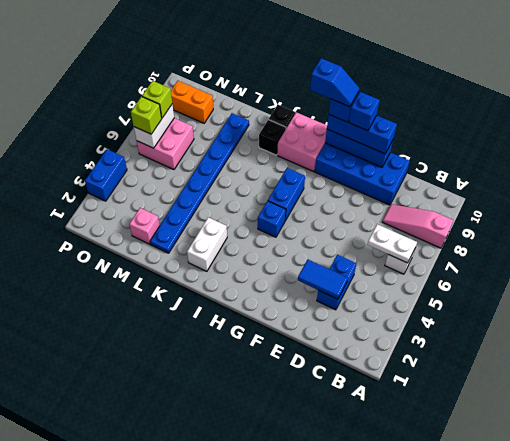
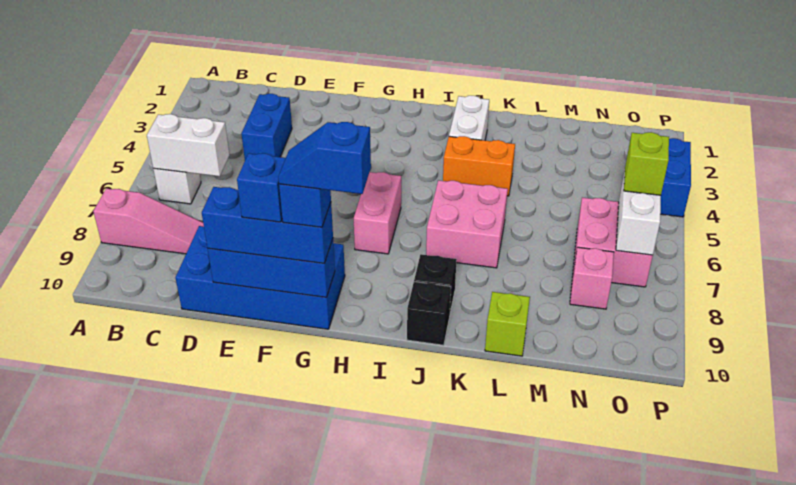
white 1x2 plate [368,224,417,263] -> white 1x2 brick [147,114,229,176]
blue 1x2 tile [298,259,348,299] -> none
blue 1x1 brick [258,201,286,237] -> none
blue 1x2 brick [268,168,305,220] -> pink 1x2 brick [354,172,401,254]
pink 2x2 brick [277,112,327,171] -> pink 2x2 brick moved to [426,180,508,268]
blue 1x8 plate [150,113,249,253] -> none
pink 1x1 brick [129,208,160,244] -> pink 1x1 brick moved to [570,247,614,309]
orange 1x2 brick [171,81,213,123] -> orange 1x2 brick moved to [443,136,515,196]
lime 1x1 brick [142,81,172,118] -> lime 1x1 brick moved to [485,292,530,356]

